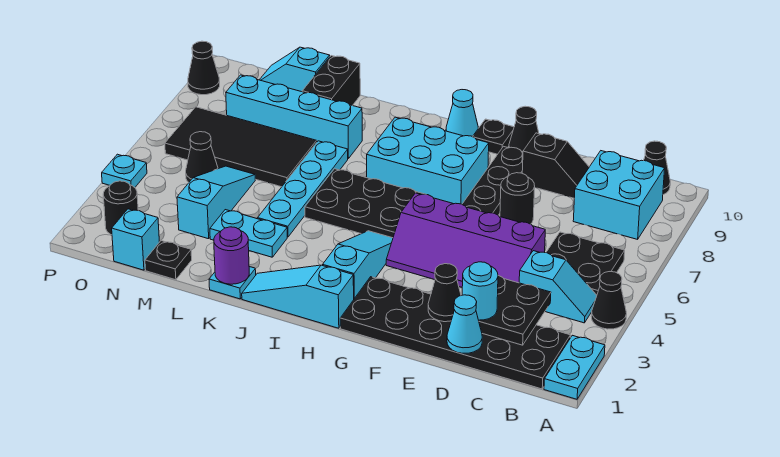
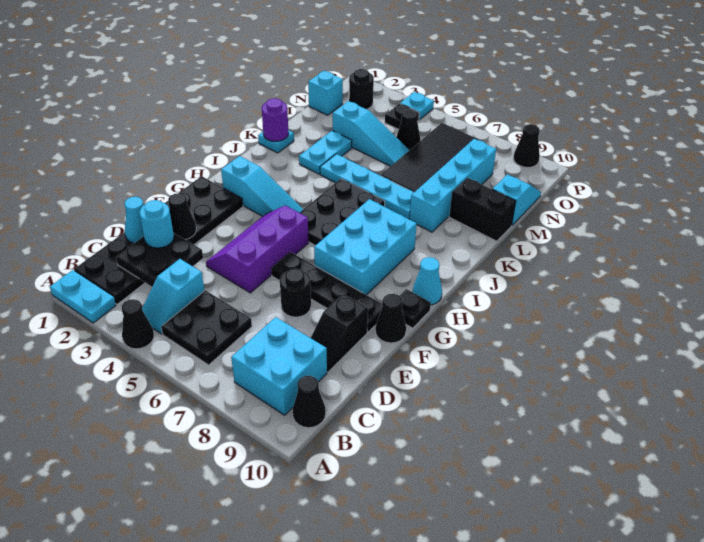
purple 2x4 slope [386,193,545,287] -> purple 2x3 slope [206,205,309,293]
cyan 1x3 slope [242,265,354,328] -> none
black 1x1 plate [145,241,192,280] -> black 1x1 plate moved to [385,104,419,129]

